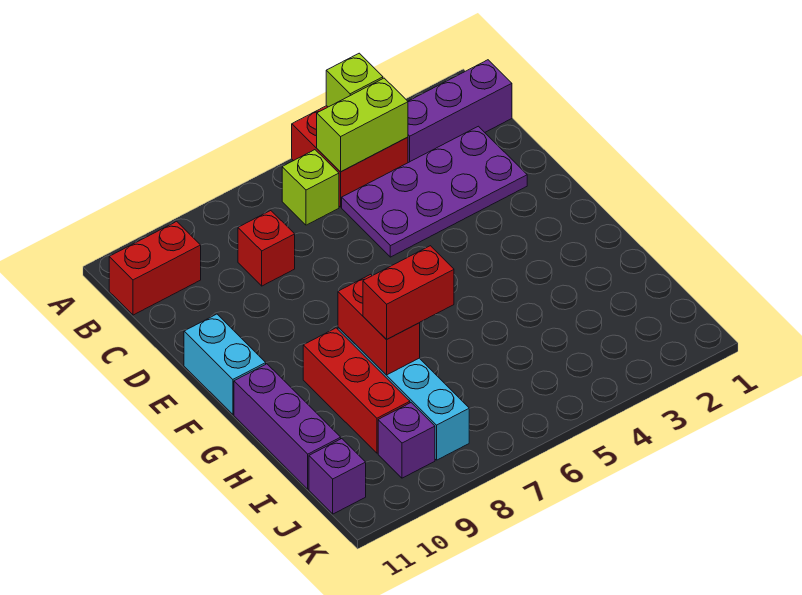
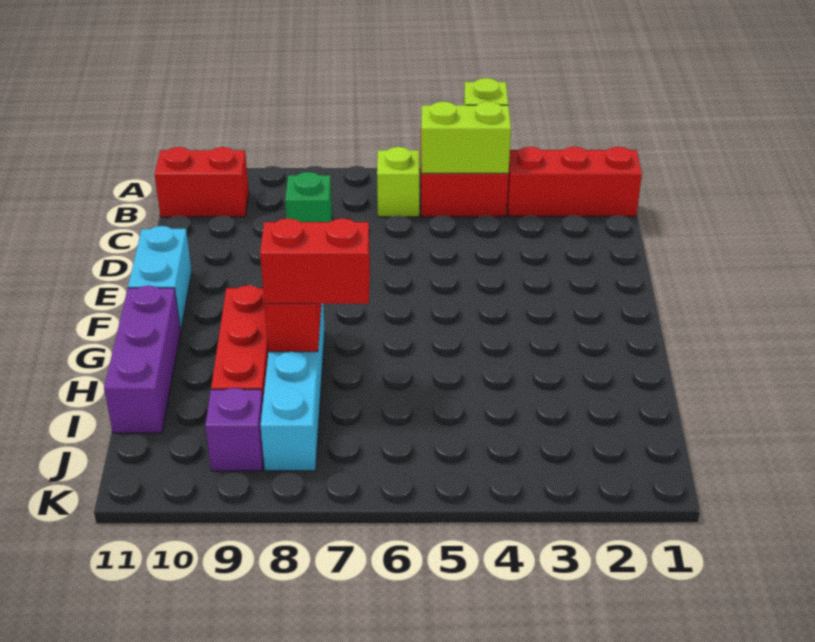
purple 1x3 brick [408,60,512,163] -> red 1x3 brick [507,147,642,216]
purple 2x4 plate [342,126,527,257] -> none
red 1x1 brick [238,211,295,286] -> green 1x1 brick [285,172,332,222]
purple 1x1 brick [309,439,366,514] -> none

